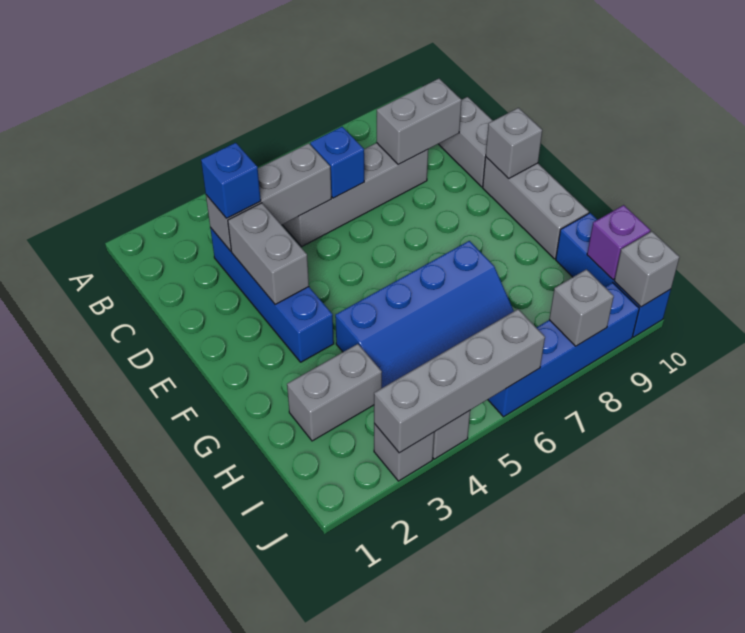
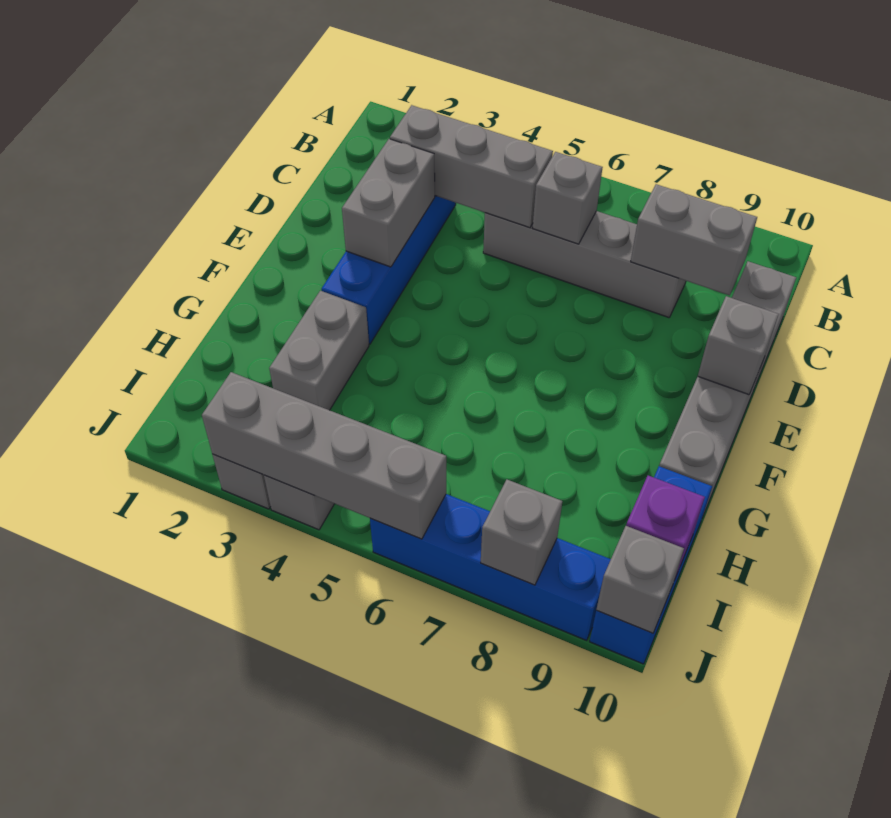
blue 1x1 brick [201,143,261,218] -> none
blue 1x1 brick [310,127,364,198] -> grey 1x1 brick [533,152,603,244]
blue 2x4 slope [335,241,514,388] -> none
grey 1x2 brick [287,344,382,441] -> grey 1x2 brick turned to [269,291,369,410]

